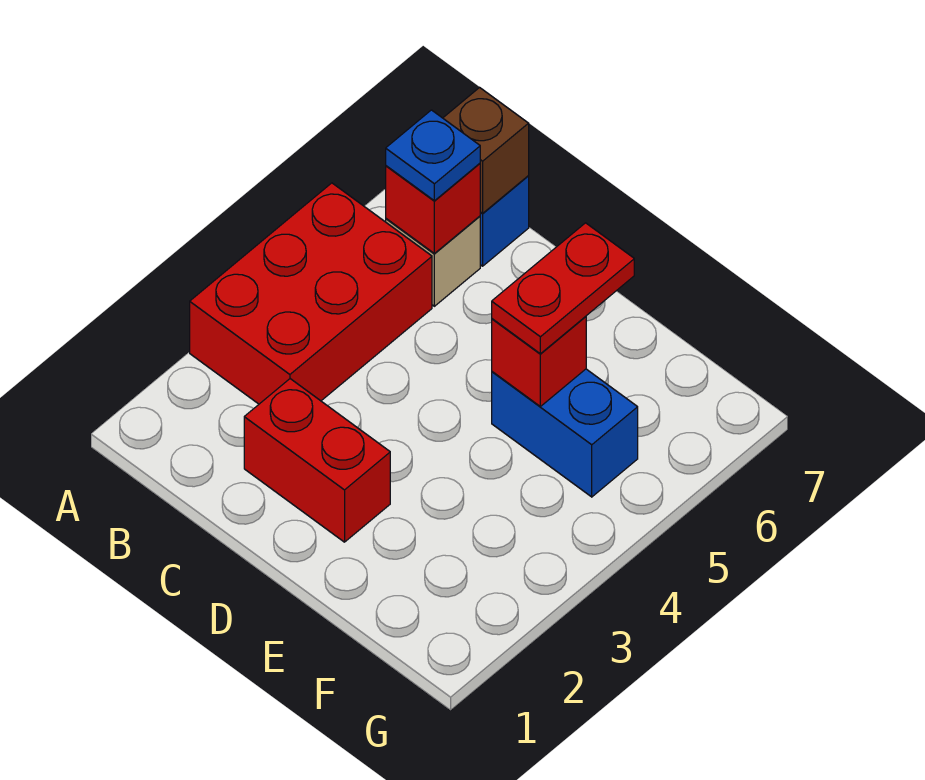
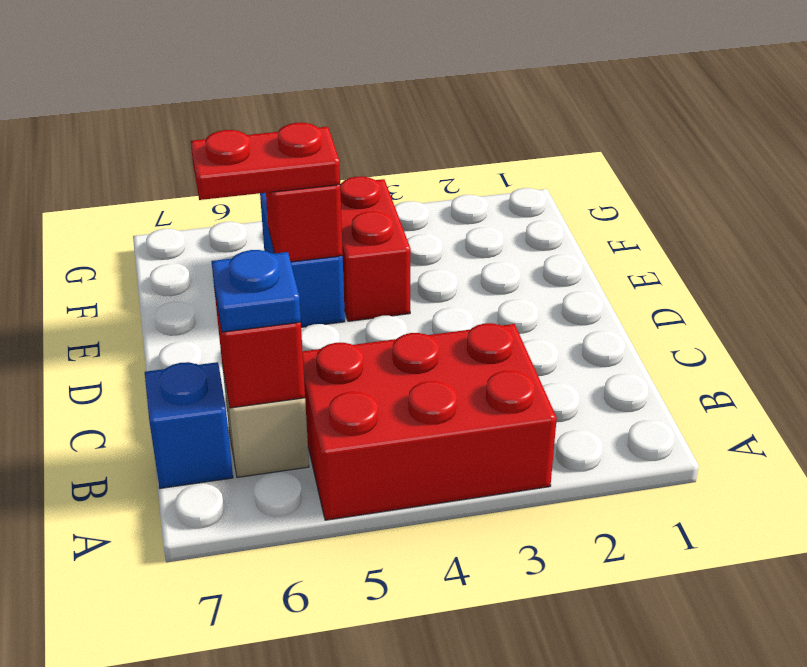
brown 1x1 brick [443,88,529,213] -> none
red 1x2 brick [244,379,390,542] -> red 1x2 brick moved to [340,176,411,321]

